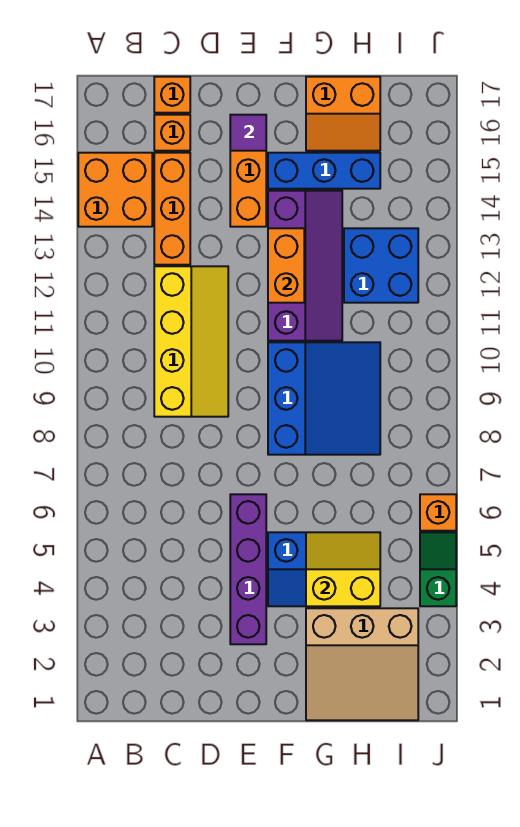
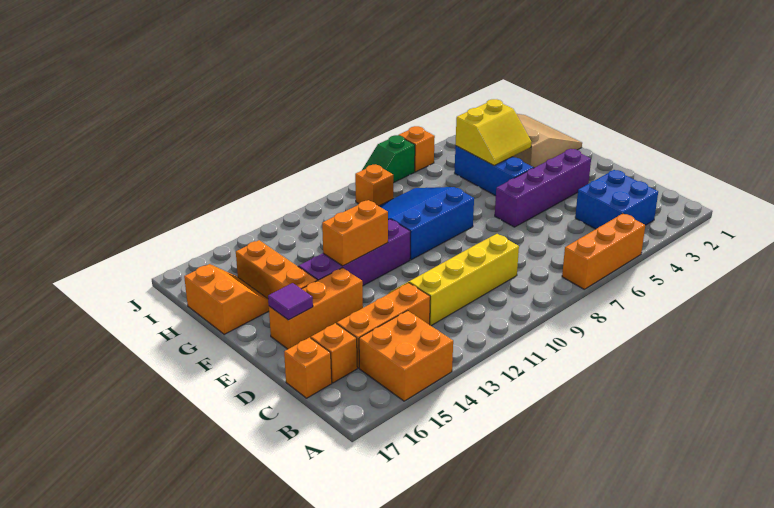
none -> orange 1x3 brick [562,213,645,289]
blue 1x3 brick [268,153,380,189] -> orange 1x3 brick [236,240,317,299]
yellow 2x2 slope [306,532,380,606] -> yellow 2x2 slope turned to [456,99,532,165]
blue 2x2 brick [344,228,418,303] -> blue 2x2 brick moved to [575,170,658,229]
none -> orange 1x1 brick [355,165,393,206]
green 1x2 slope [420,532,456,606] -> green 1x2 slope moved to [362,135,415,183]

